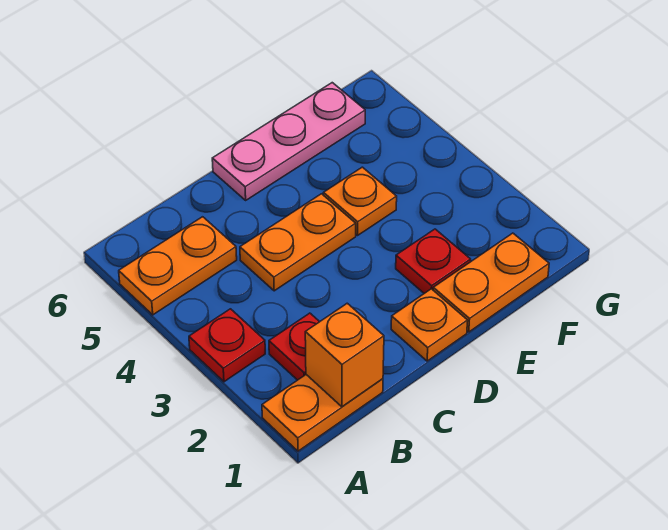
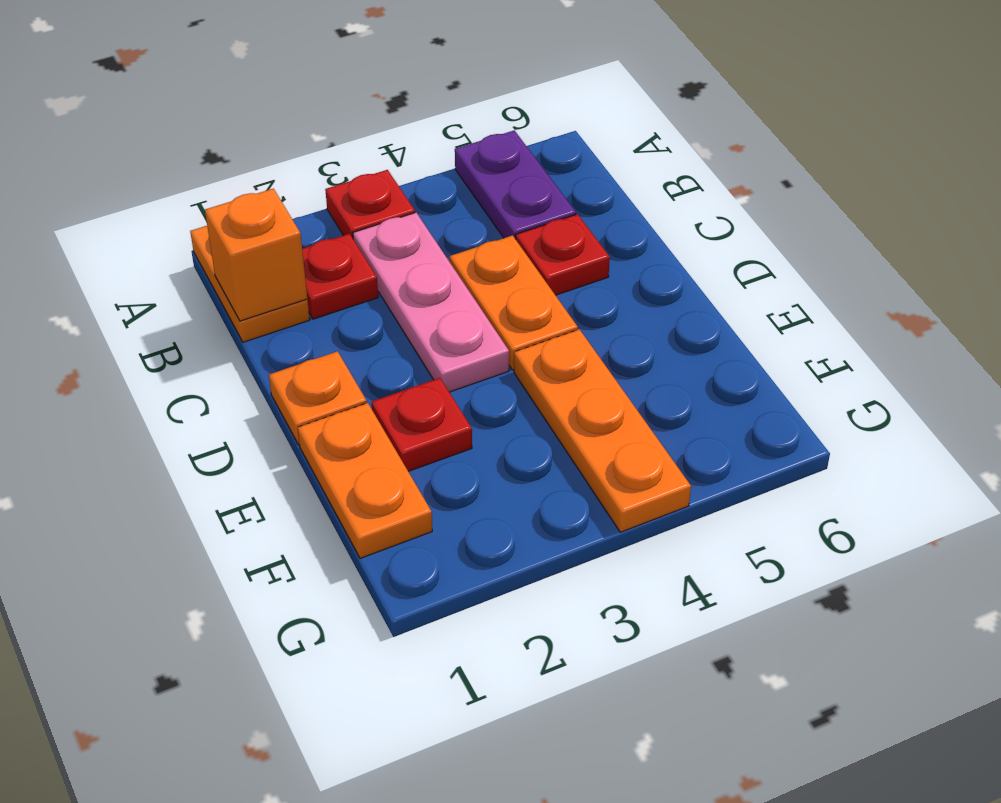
orange 1x2 plate [119,217,237,315] -> purple 1x2 plate [455,130,576,239]
none -> red 1x1 plate [516,214,610,295]
pink 1x3 plate [212,83,365,200] -> pink 1x3 plate moved to [353,213,509,392]
orange 1x1 plate [323,167,397,235] -> orange 1x3 plate [514,329,691,532]

